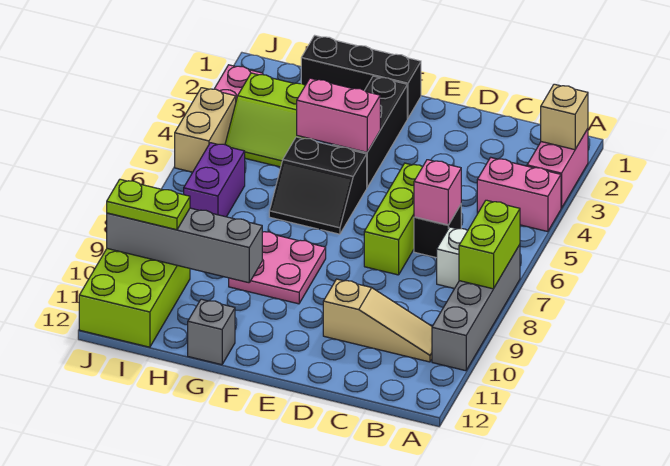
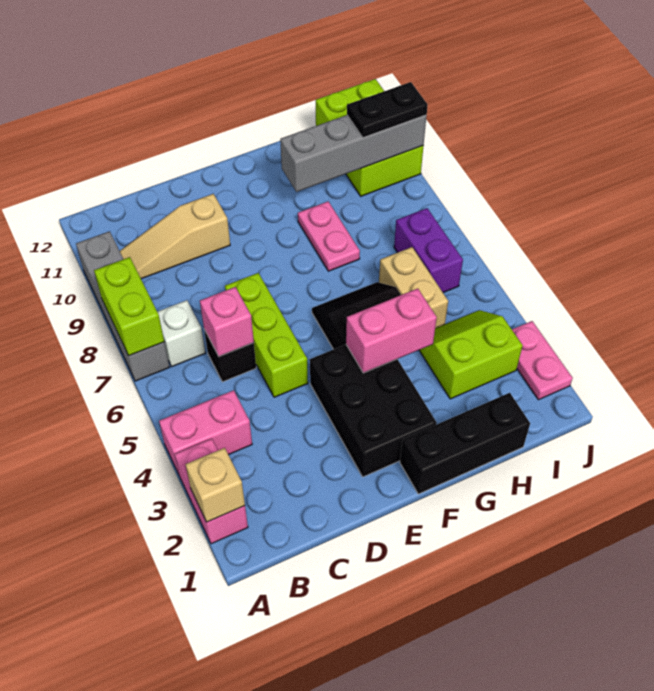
black 1x3 brick [333,76,407,187] -> black 2x3 brick [310,345,437,477]
pink 2x2 plate [229,232,326,304] -> pink 1x2 plate [298,201,360,271]
grey 1x1 brick [188,299,235,365] -> none
lime 1x2 plate [107,179,190,230] -> black 1x2 plate [347,82,428,138]
tan 1x2 brick [175,88,236,172] -> tan 1x2 brick moved to [379,247,448,328]

